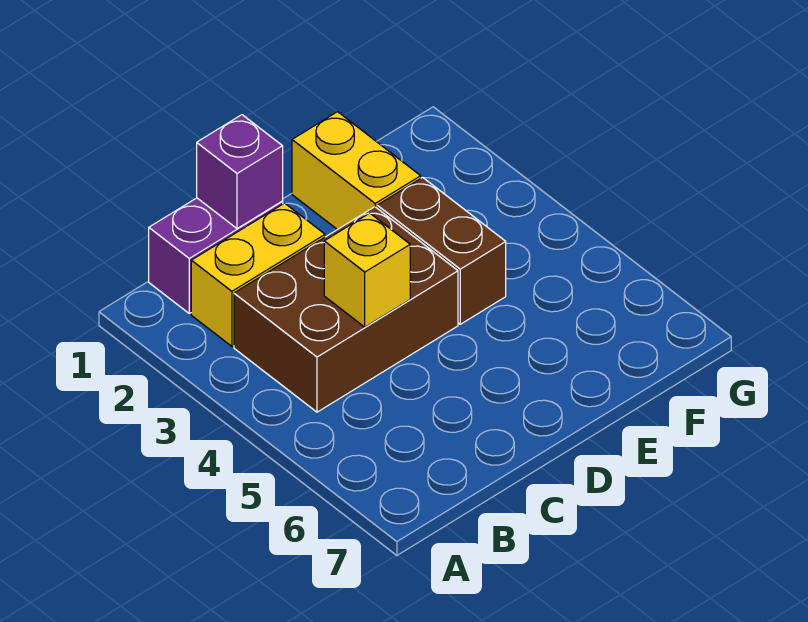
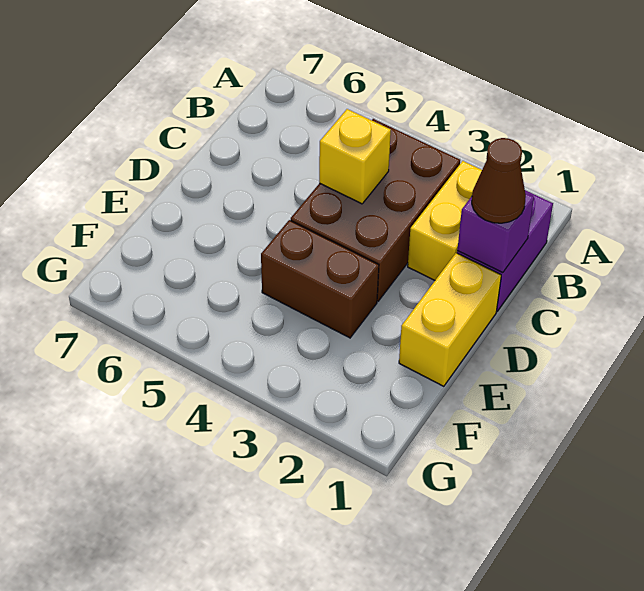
none -> brown 1x1 cone [472,138,526,223]
yellow 1x2 brick [292,112,421,230] -> yellow 1x2 brick turned to [399,253,501,386]

